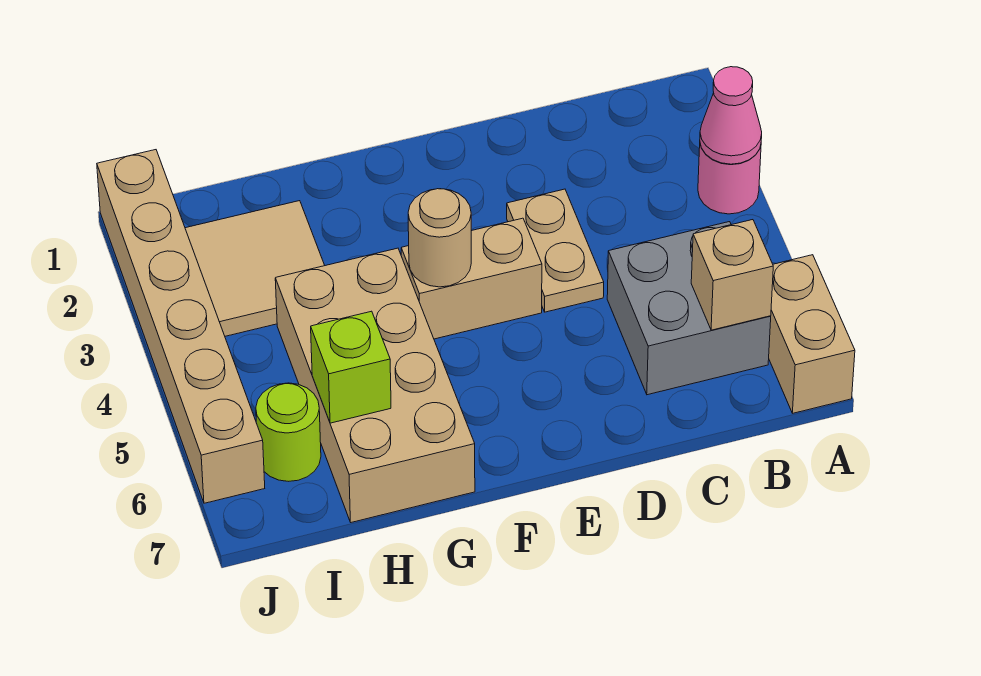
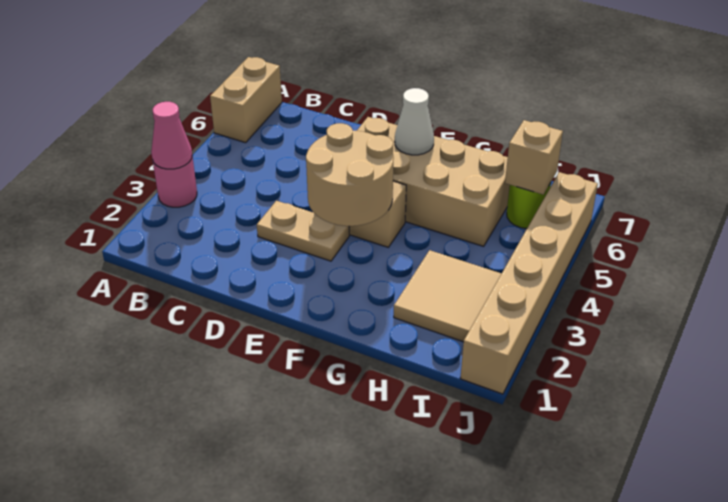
grey 2x2 brick [607,222,771,395] -> none
tan 1x1 brick [691,220,773,330] -> tan 1x1 brick moved to [505,120,563,195]
tan 1x2 plate [507,189,604,312] -> tan 1x2 plate turned to [257,201,349,261]
tan 1x1 round brick [408,189,471,287] -> tan 2x2 round brick [306,123,394,226]
none -> white 1x1 cone [395,88,434,155]
tan 2x4 brick [275,248,475,522] -> tan 2x4 brick turned to [357,117,510,246]
lime 1x1 brick [311,311,391,423] -> none

